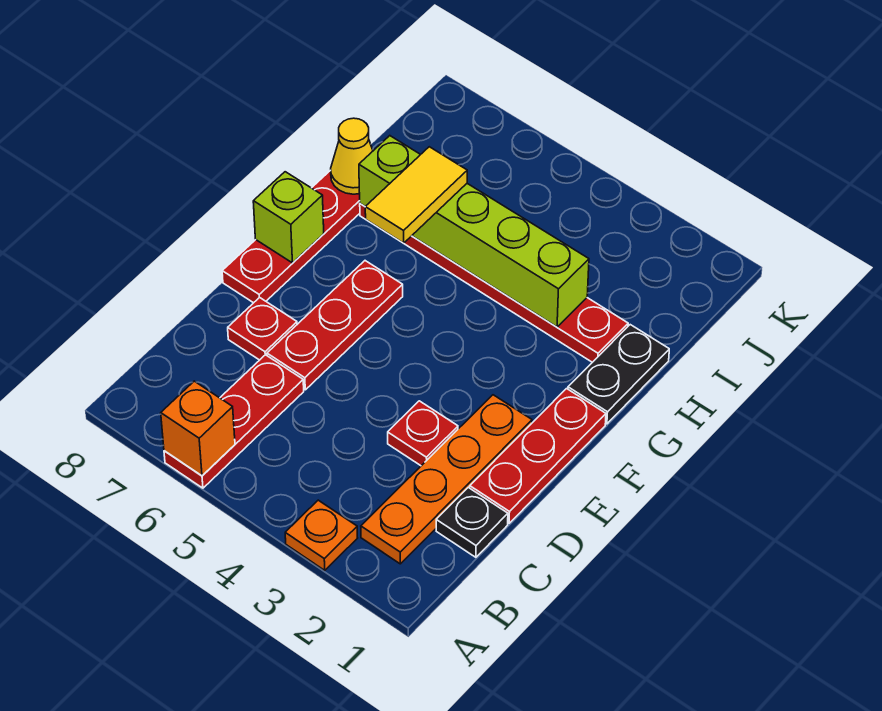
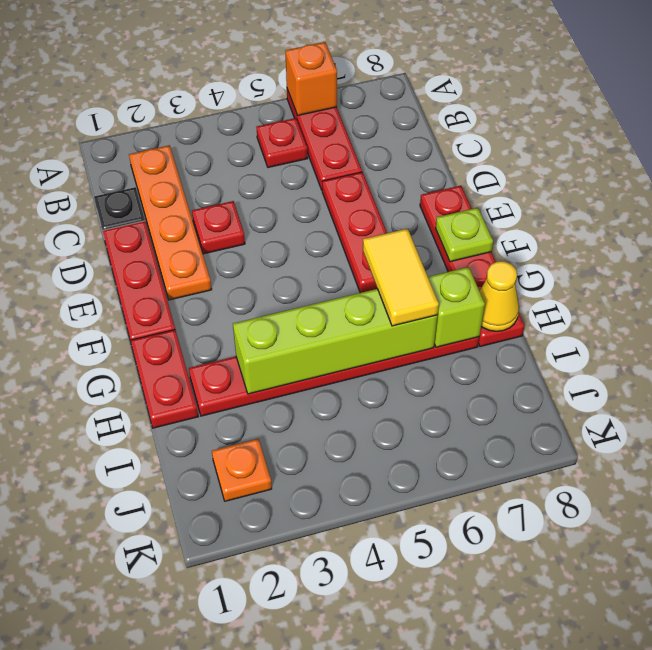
orange 1x1 plate [285,500,357,570] -> orange 1x1 plate moved to [212,439,272,501]
red 1x1 plate [228,297,297,360] -> red 1x1 plate moved to [257,118,308,167]
lime 1x1 brick [253,172,324,263] -> lime 1x1 plate [436,208,493,262]
black 1x2 plate [568,325,669,424] -> red 1x2 plate [130,330,198,428]

